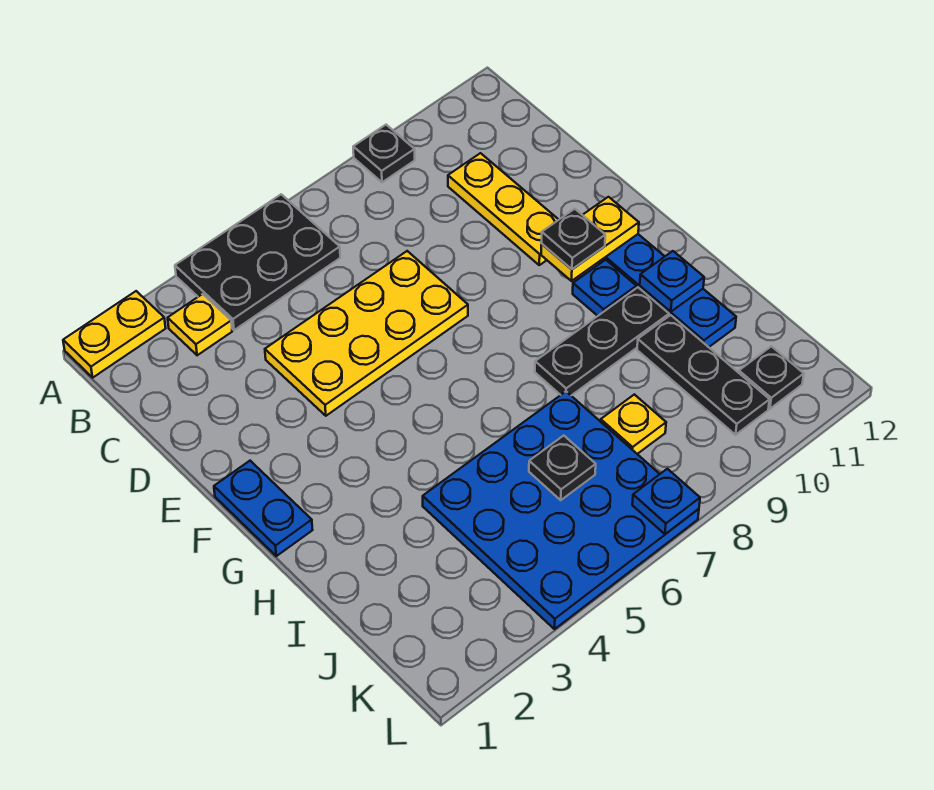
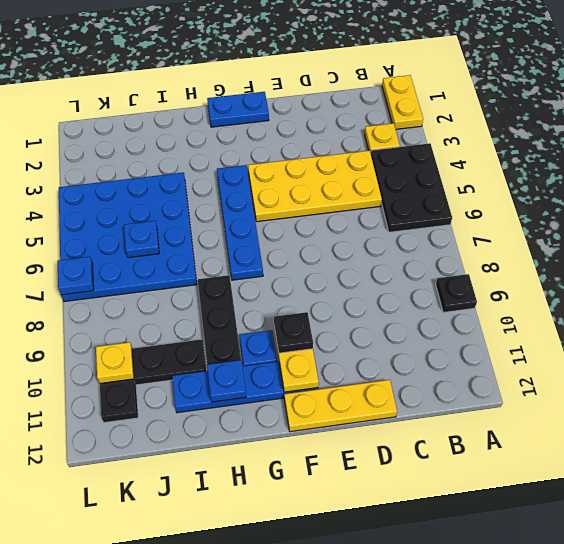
yellow 1x3 plate [448,153,559,265] -> yellow 1x3 plate moved to [284,380,397,432]
yellow 2x4 plate [265,251,468,416] -> yellow 2x4 plate turned to [248,151,382,222]
none -> blue 1x4 plate [217,165,263,280]
black 1x1 plate [529,436,596,500] -> blue 1x1 plate [124,221,159,258]
yellow 1x1 plate [601,394,666,454] -> yellow 1x1 plate moved to [96,342,134,383]

